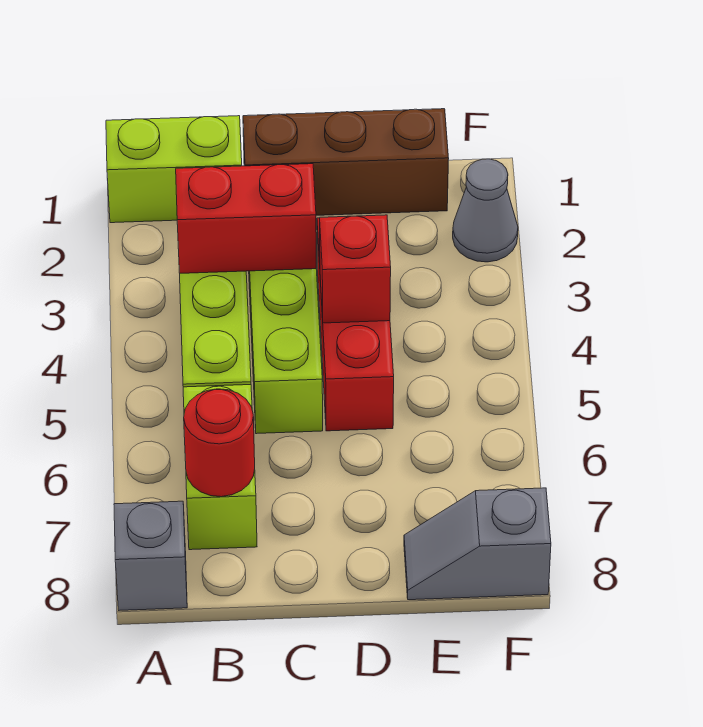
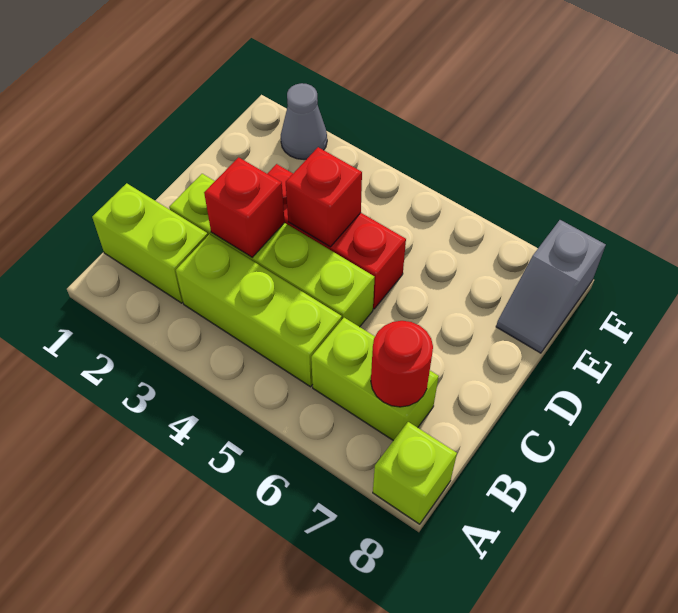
lime 1x2 brick [106,116,242,223] -> lime 1x2 brick turned to [92,183,208,303]
grey 1x1 brick [114,501,187,610] -> lime 1x1 brick [373,422,457,524]
red 1x2 brick [176,164,316,273] -> red 1x1 brick [204,157,285,257]
brown 1x3 brick [243,109,449,215] -> none

